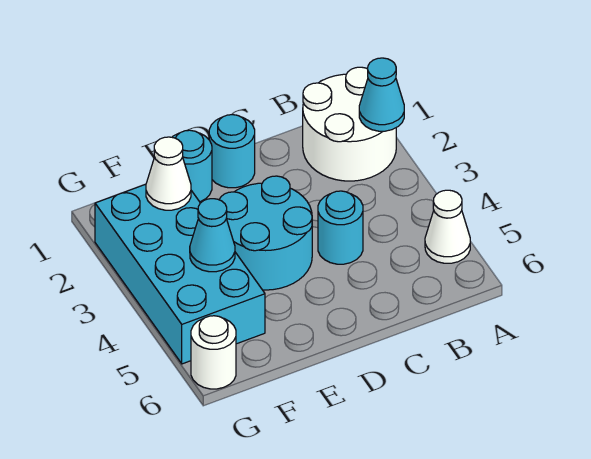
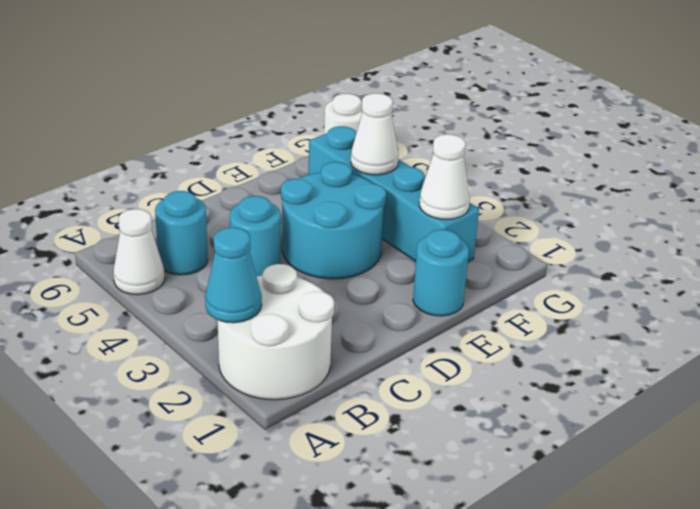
cyan 1x1 round brick [209,115,255,188] -> cyan 1x1 round brick moved to [155,191,208,275]
cyan 2x4 brick [95,184,265,364] -> cyan 1x4 brick [309,126,479,262]
cyan 1x1 cone [190,199,235,272] -> white 1x1 cone [351,93,398,175]

